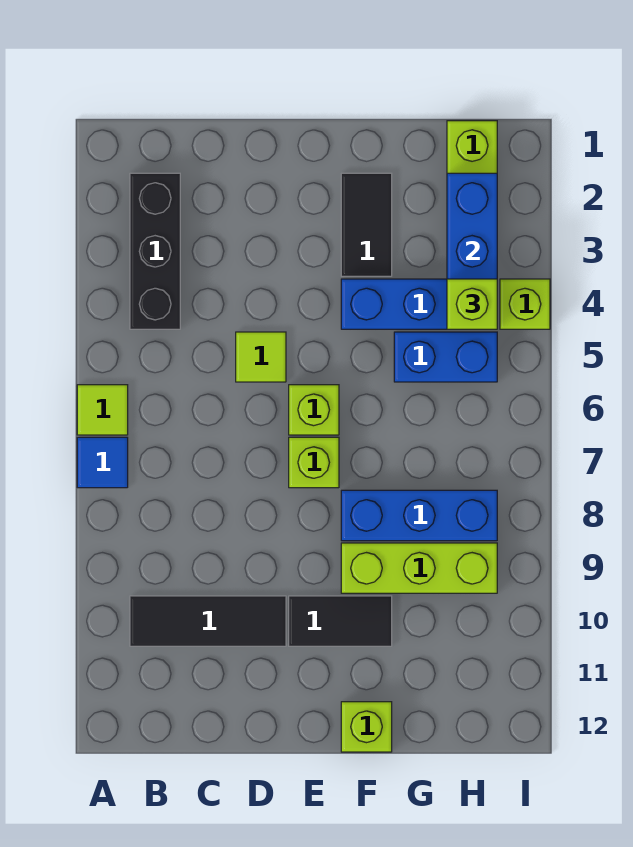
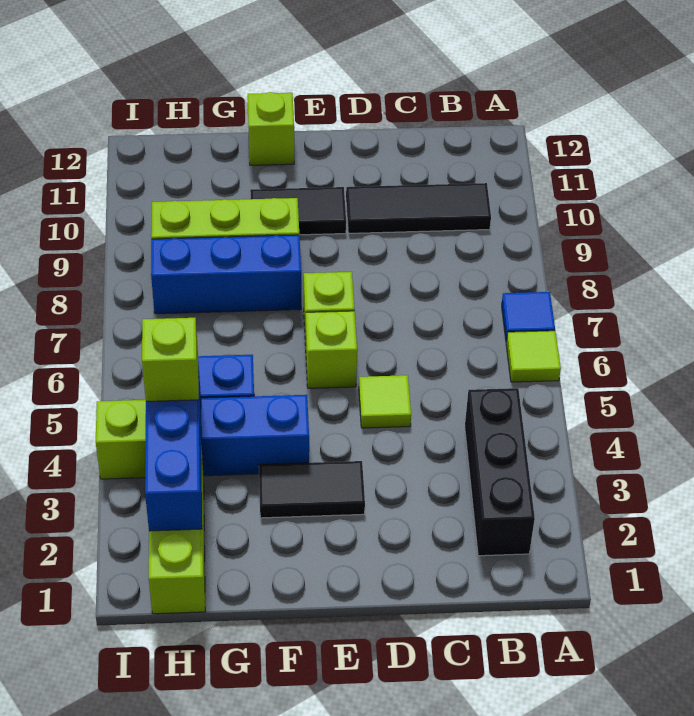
black 1x2 tile [341,173,392,276] -> black 1x2 tile turned to [259,461,365,518]

